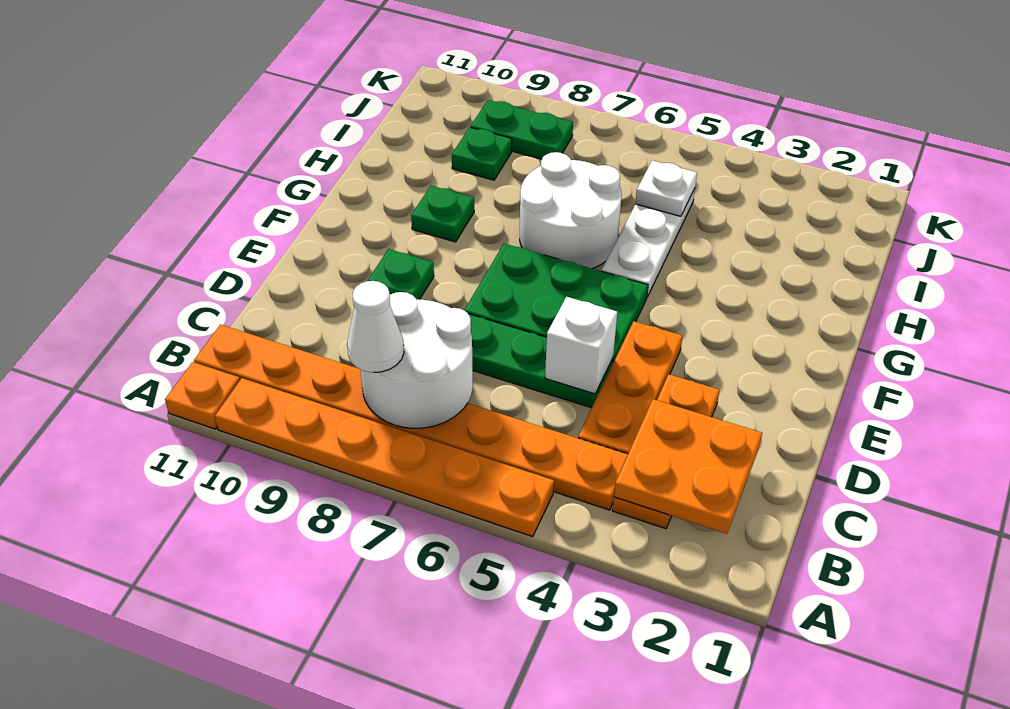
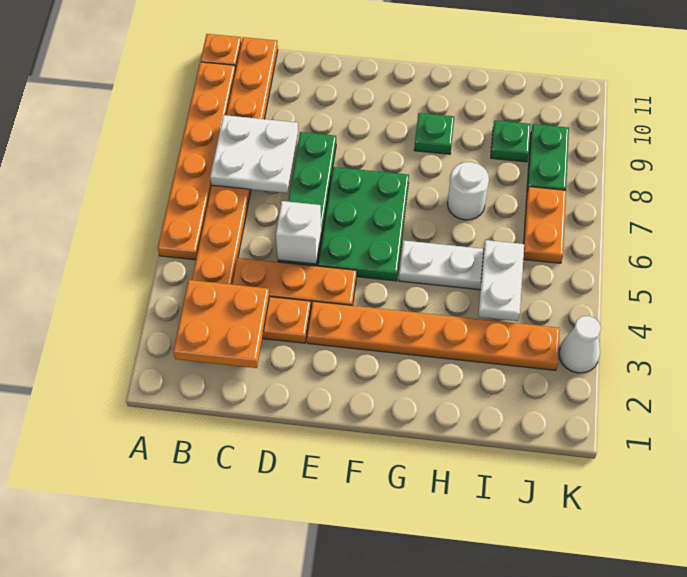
white 2x2 round brick [361,292,473,428] -> white 2x2 plate [210,115,298,193]
white 1x1 cone [347,281,404,372] -> white 1x1 cone moved to [559,316,601,373]
none -> orange 1x6 plate [307,301,560,370]
green 1x1 plate [367,249,434,299] -> none
white 2x2 round brick [520,152,622,269] -> white 1x1 round brick [448,162,489,220]
white 1x1 plate [635,161,697,216] -> white 1x2 plate [478,240,524,321]
none -> orange 1x2 plate [523,187,566,263]

